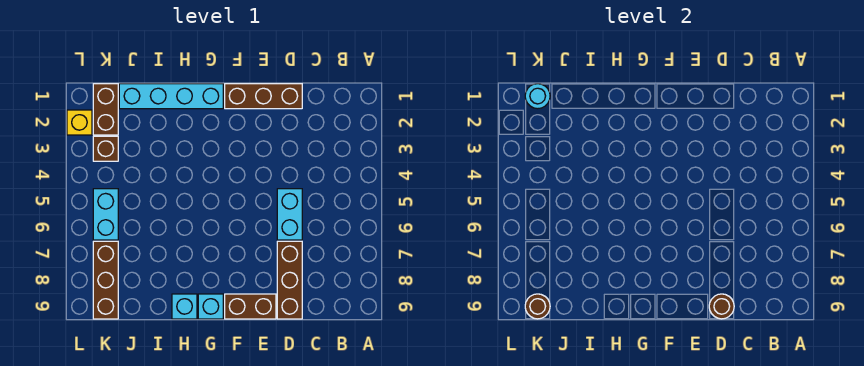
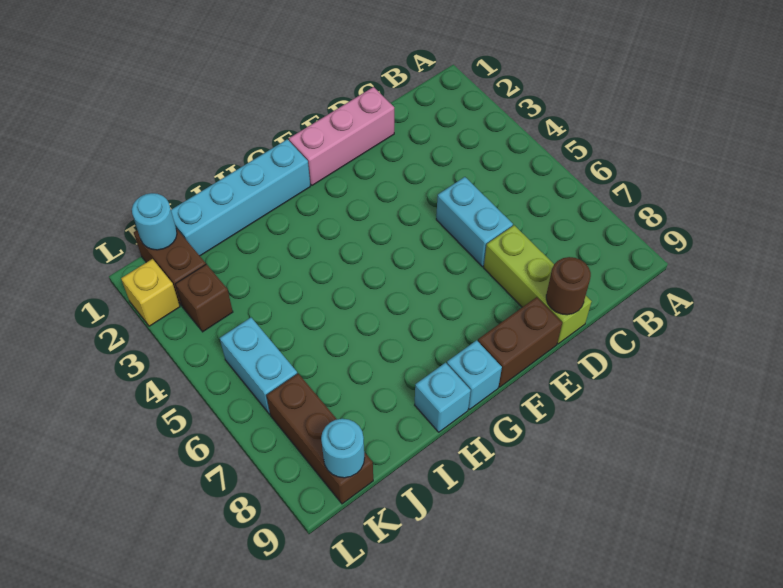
brown 1x3 brick [225,84,302,109] -> pink 1x3 brick [289,87,394,185]
brown 1x3 brick [277,241,302,319] -> lime 1x3 brick [484,225,592,344]
brown 1x1 round brick [525,294,550,319] -> cyan 1x1 round brick [321,419,364,478]

